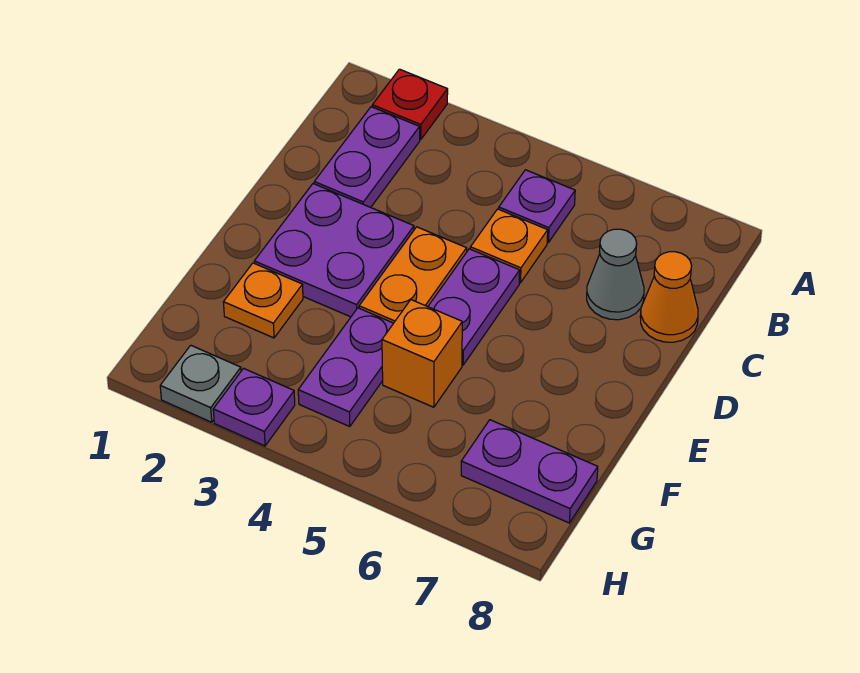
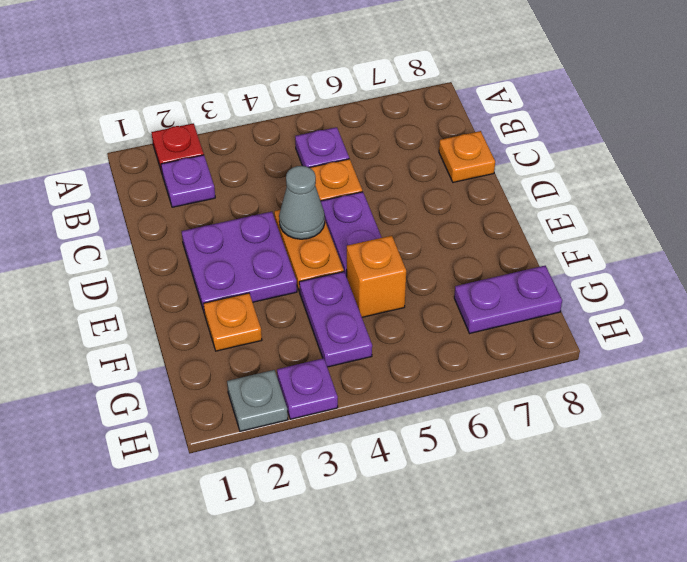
purple 1x2 plate [314,107,420,207] -> purple 1x1 plate [161,155,215,207]
grey 1x1 cone [587,229,644,320] -> grey 1x1 cone moved to [279,166,325,239]
orange 1x1 cone [640,252,698,342] -> orange 1x1 plate [439,131,495,182]

